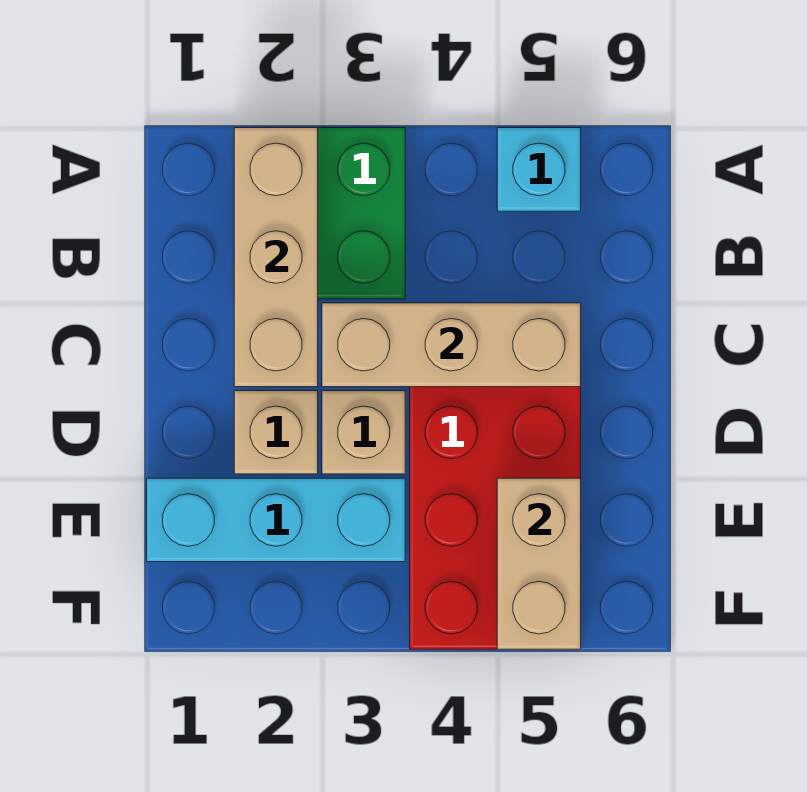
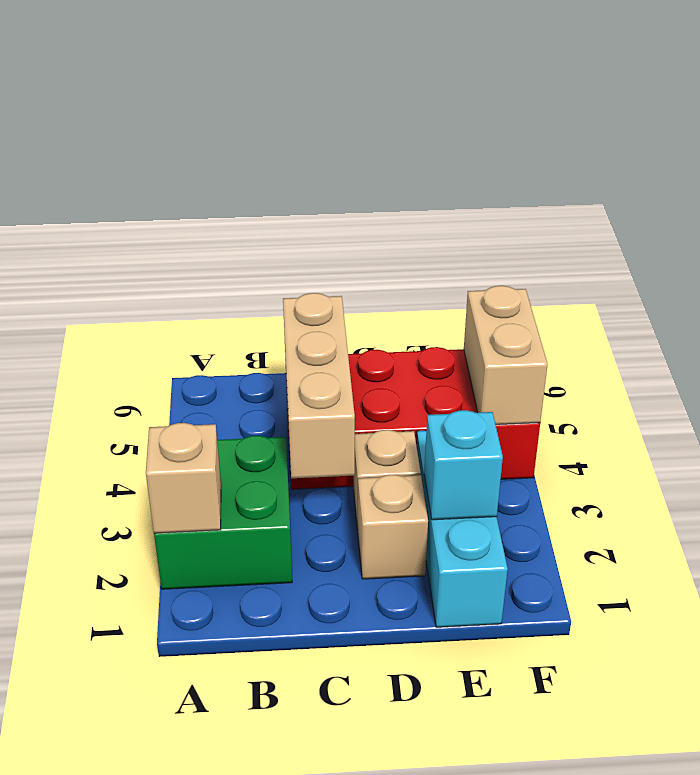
tan 1x3 brick [234,128,318,387] -> tan 1x1 brick [146,423,221,533]
cyan 1x1 brick [497,128,581,211] -> cyan 1x1 brick moved to [424,410,503,520]
tan 1x2 brick [497,478,581,649] -> tan 1x2 brick turned to [464,286,548,425]

